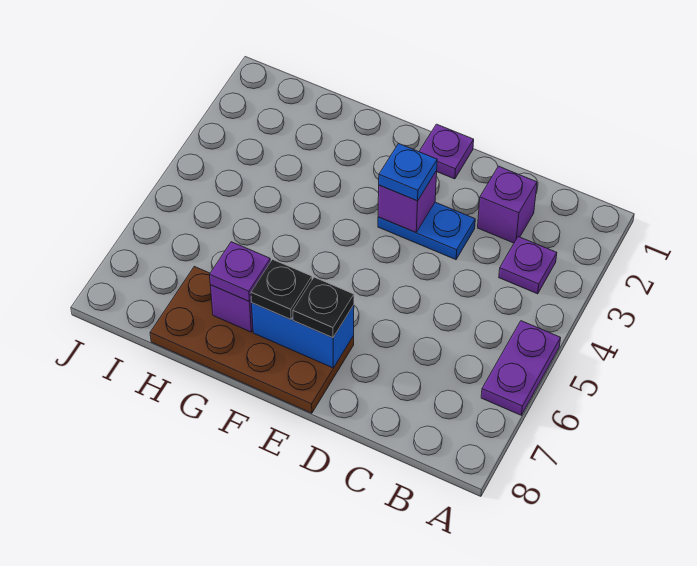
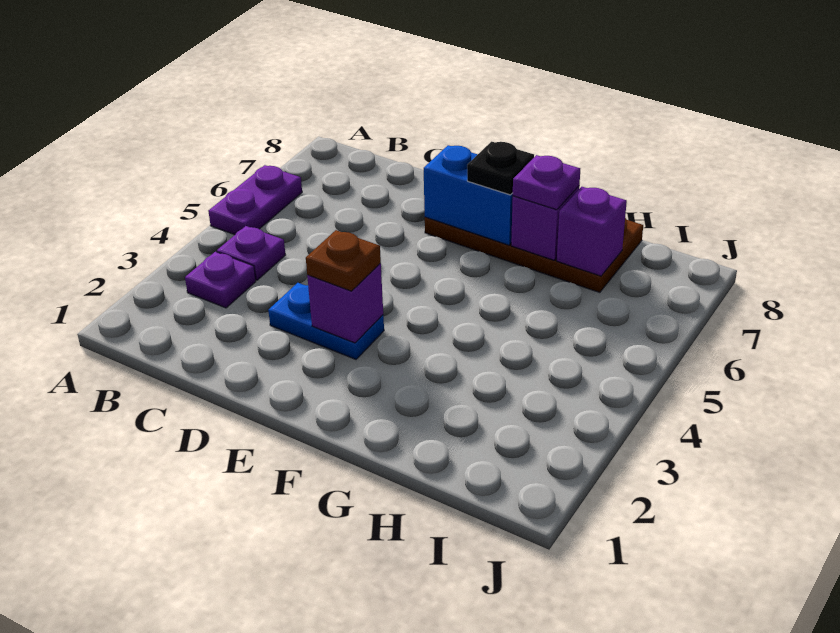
purple 1x1 brick [478,166,537,243] -> purple 1x1 brick moved to [557,187,627,276]
purple 1x1 plate [419,124,474,179] -> purple 1x1 plate moved to [217,226,285,280]
blue 1x1 plate [379,143,437,201] -> brown 1x1 plate [306,230,381,291]
black 1x1 plate [293,277,354,338] -> none

